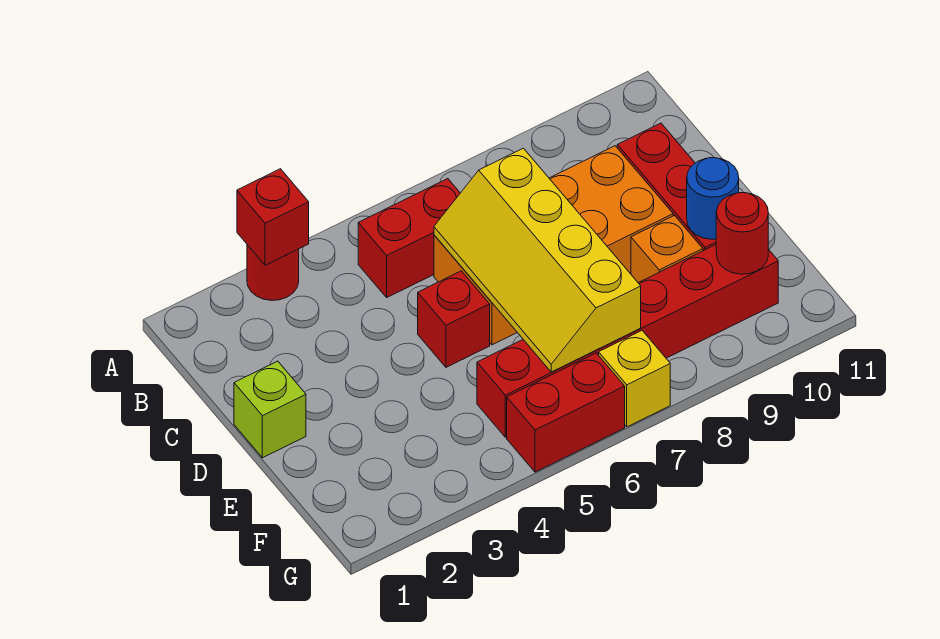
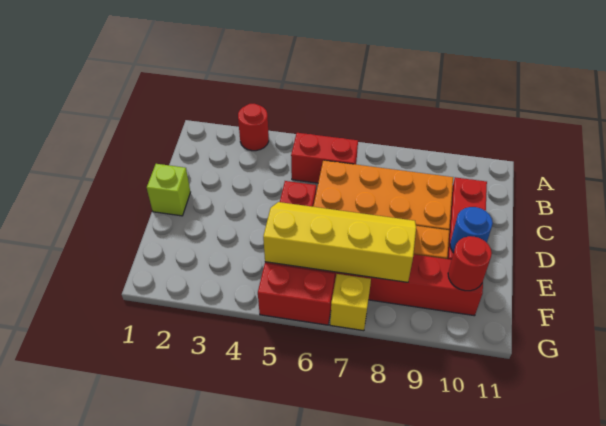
red 1x1 brick [237,169,309,265] -> none
yellow 2x4 slope [434,148,641,372] -> yellow 2x4 slope turned to [263,202,416,282]

